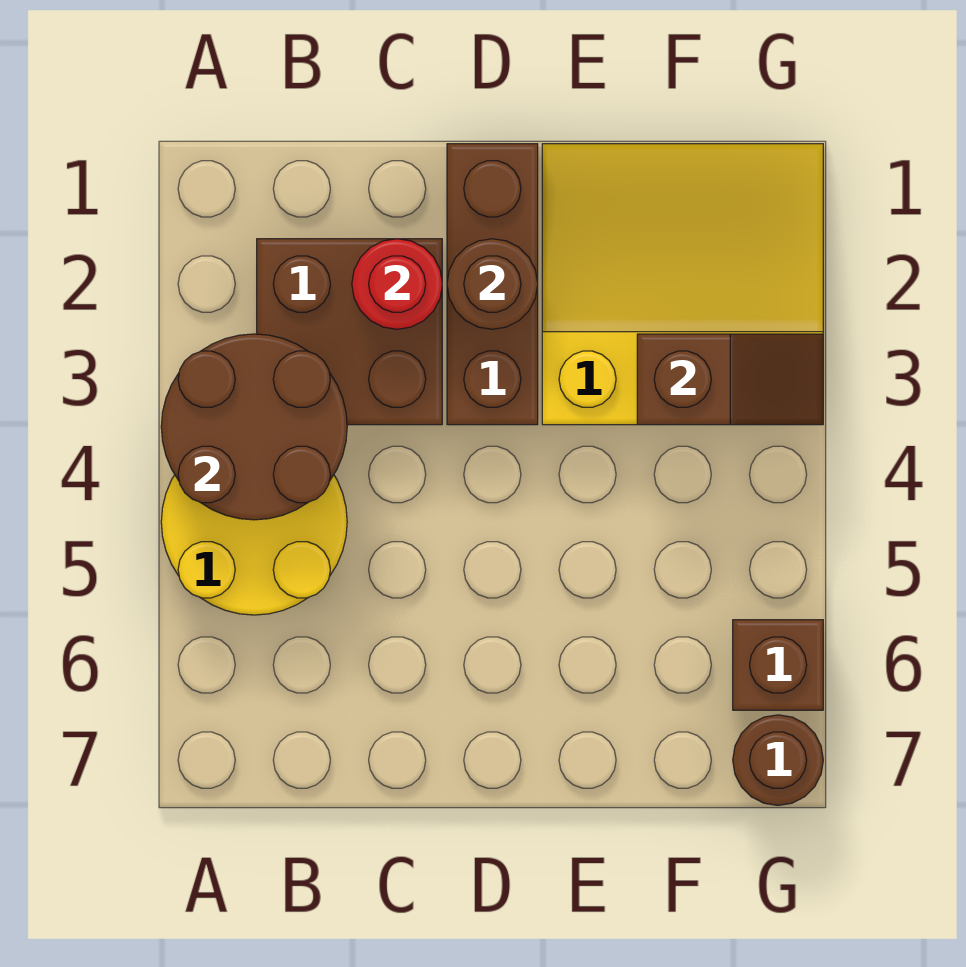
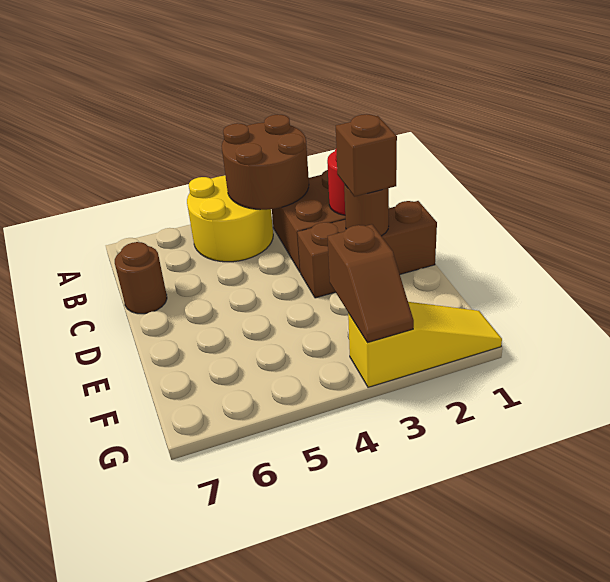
yellow 3x3 slope [542,144,823,425] -> yellow 1x3 slope [348,302,502,387]
brown 1x1 brick [733,620,823,710] -> brown 1x1 brick moved to [336,114,397,197]
brown 1x1 round brick [733,715,823,805] -> brown 1x1 round brick moved to [115,242,167,314]

